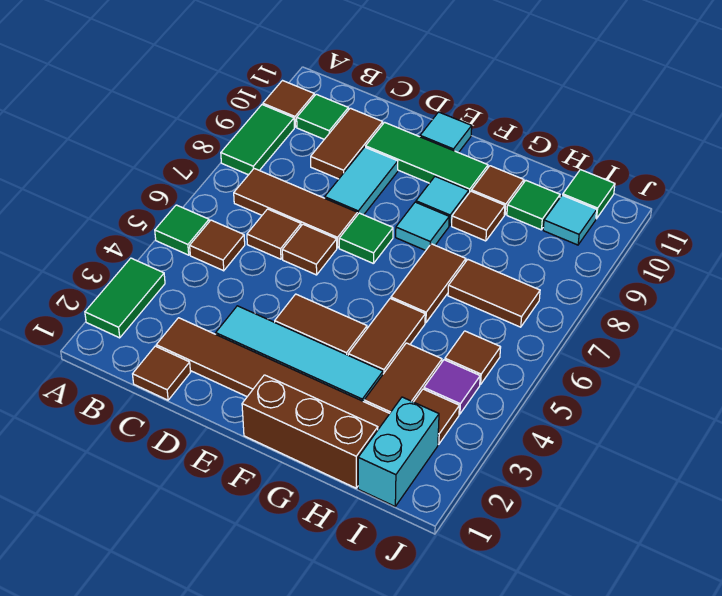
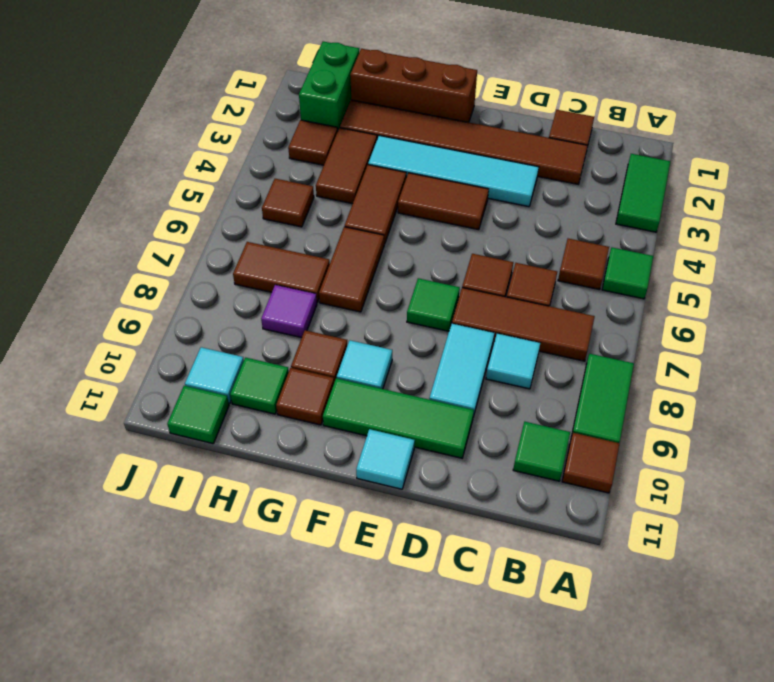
brown 1x2 tile [311,108,383,179] -> none
cyan 1x1 tile [396,202,449,250] -> cyan 1x1 tile moved to [486,333,540,389]
cyan 1x2 brick [358,397,439,506] -> green 1x2 brick [299,42,359,129]
purple 1x1 tile [424,360,480,414] -> purple 1x1 tile moved to [261,285,317,338]

